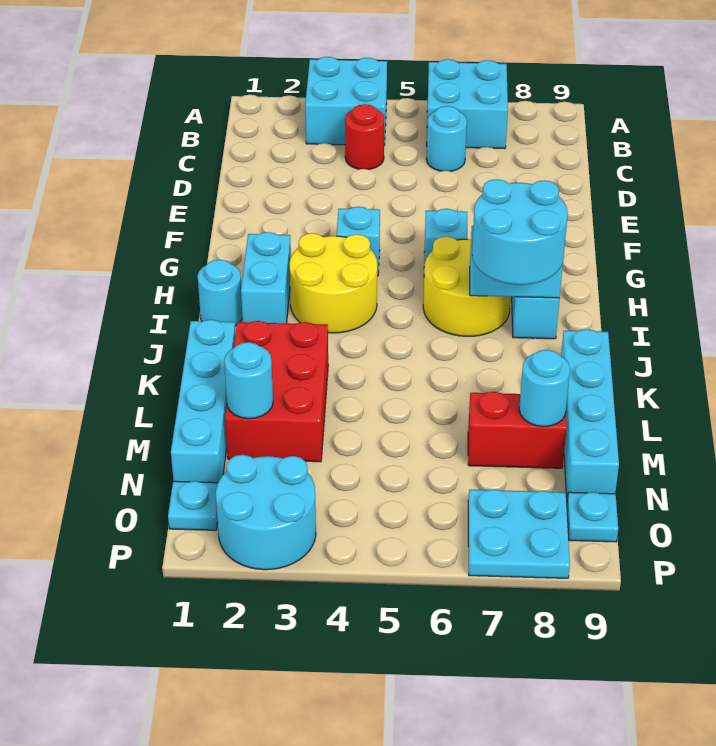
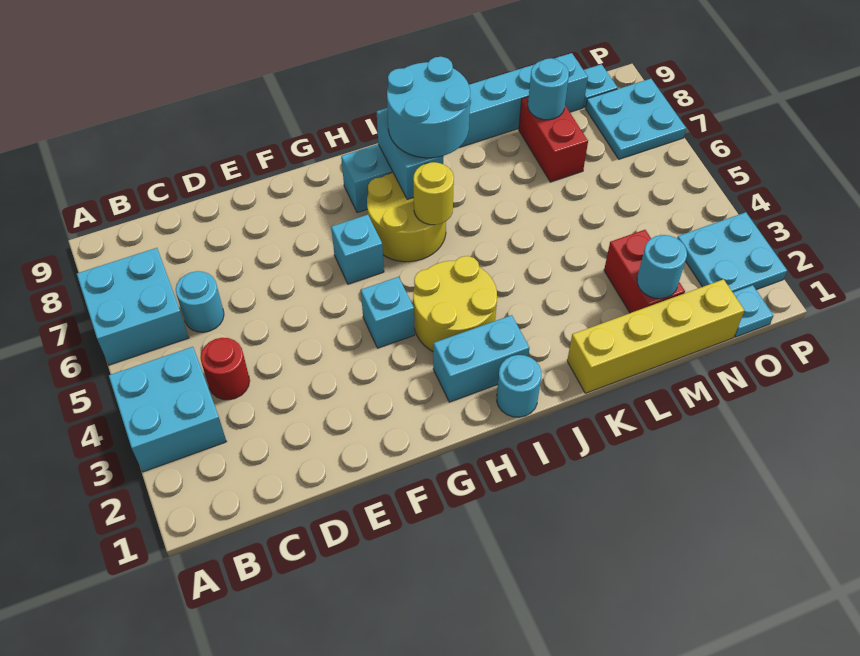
none -> yellow 1x1 round brick [413,162,454,225]
cyan 1x4 brick [171,320,235,483] -> yellow 1x4 brick [567,279,744,393]
red 2x3 brick [225,321,328,462] -> red 1x2 brick [604,230,685,313]
cyan 2x2 round brick [216,455,316,570] -> cyan 2x2 plate [677,212,787,292]

